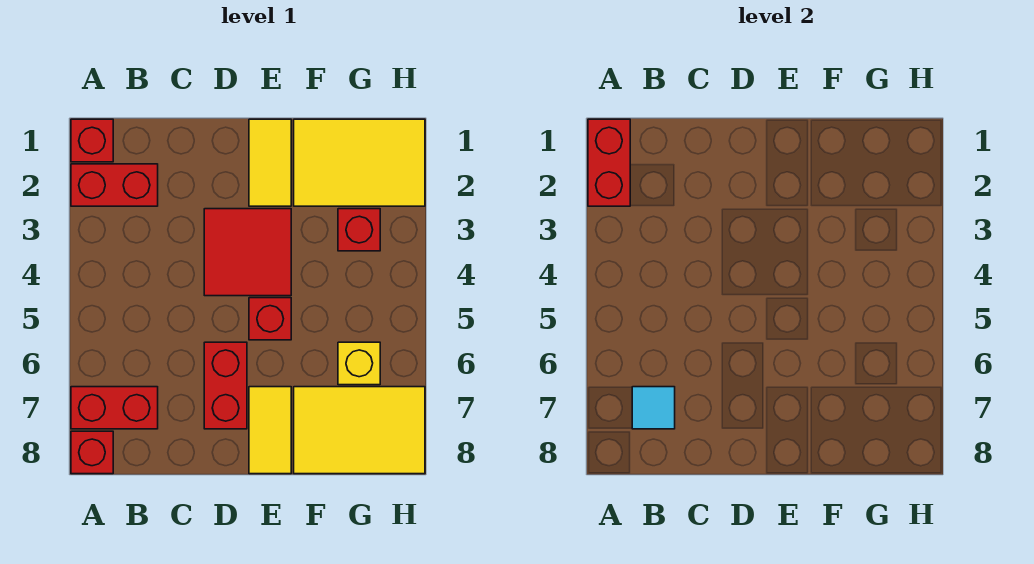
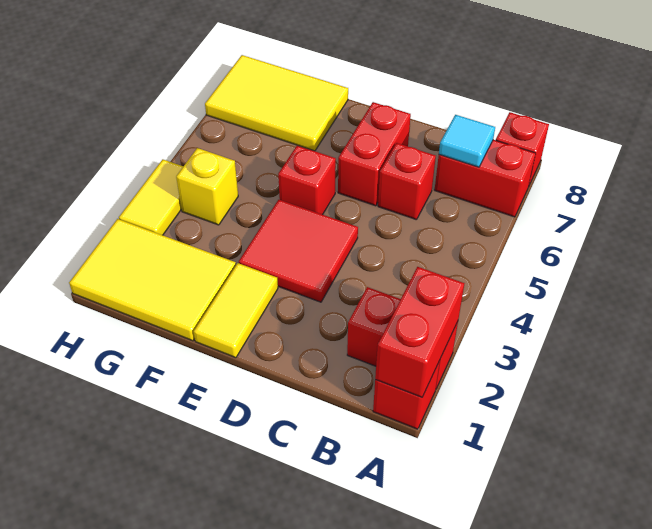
yellow 1x2 tile [249,387,291,474] -> yellow 1x2 tile moved to [119,159,183,235]
red 1x1 brick [338,209,380,251] -> red 1x1 brick moved to [378,143,436,220]
yellow 1x1 brick [338,342,380,385] -> yellow 1x1 brick moved to [176,148,238,225]

